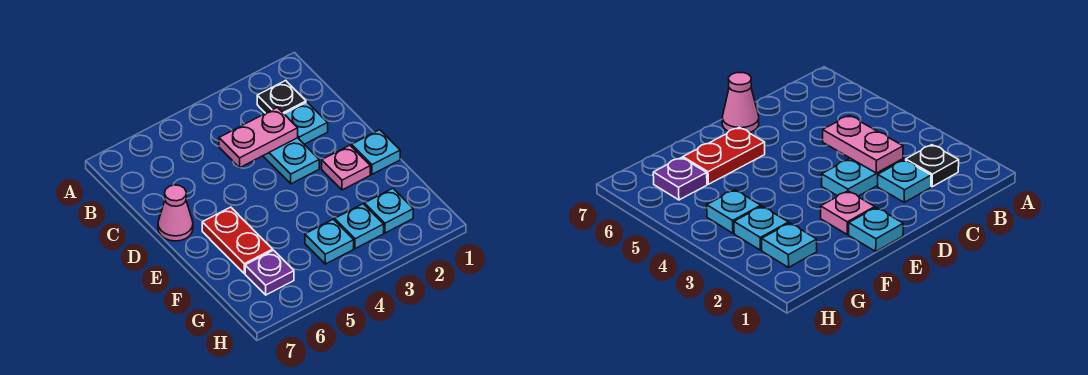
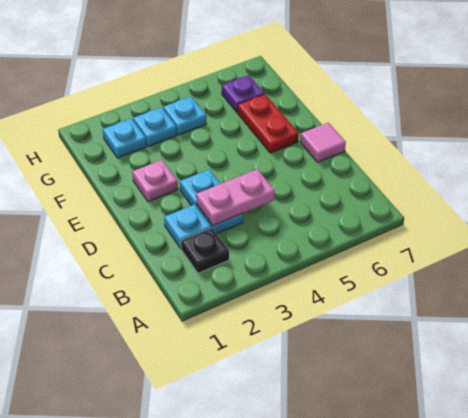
pink 1x1 cone [158,185,193,241] -> pink 1x1 tile [300,123,346,162]
cyan 1x1 plate [351,130,400,174] -> none

